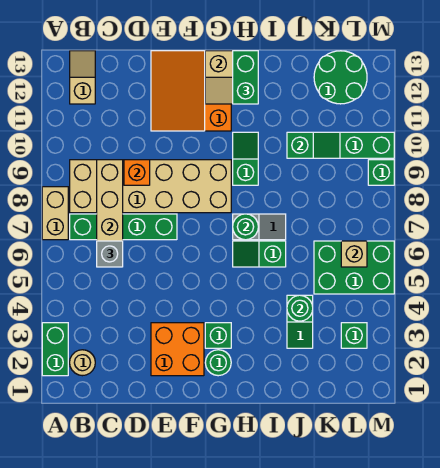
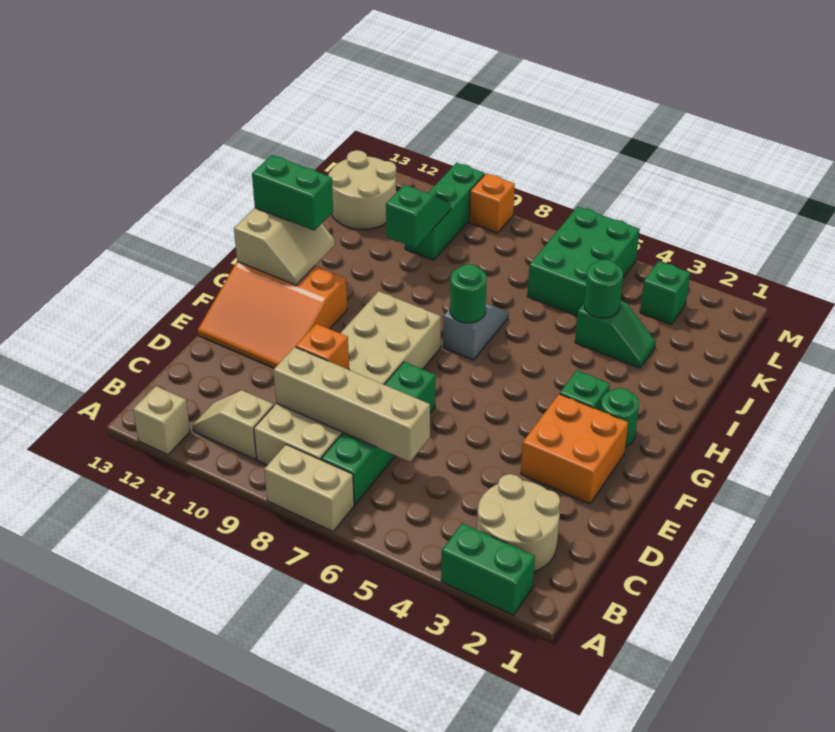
tan 1x1 round brick [70,350,95,376] -> tan 2x2 round brick [477,474,560,572]
tan 1x2 slope [70,51,95,104] -> tan 1x2 slope moved to [192,390,274,459]
grey 1x1 brick [97,241,123,267] -> none
green 1x2 slope [233,241,286,267] -> none
green 1x2 slope [233,132,258,185] -> none
green 2x2 round brick [314,51,367,104] -> tan 2x2 round brick [328,150,396,229]
tan 1x1 brick [341,241,367,267] -> tan 1x1 brick moved to [133,386,190,455]
green 1x1 brick [368,160,394,185] -> orange 1x1 brick [469,173,515,233]

